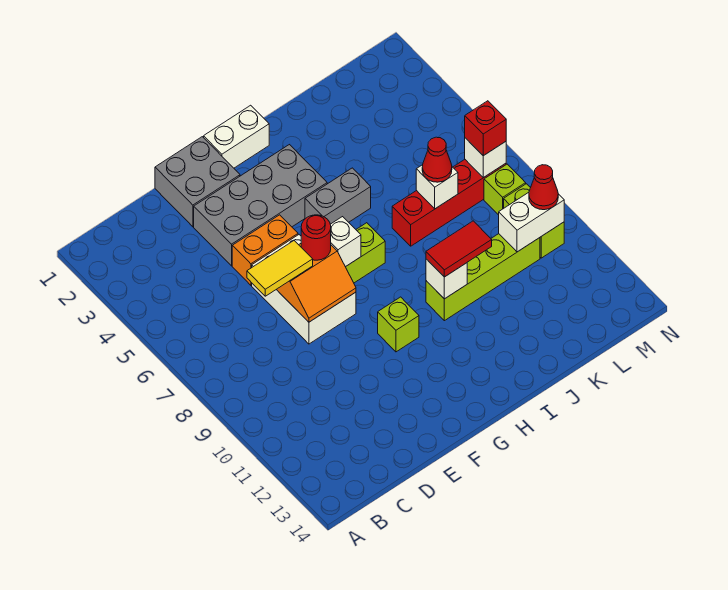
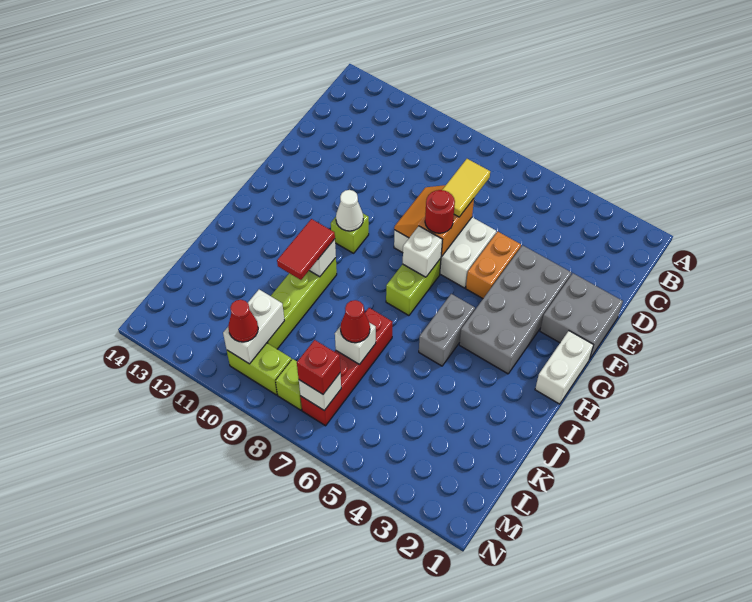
none -> white 1x1 cone [336,190,363,231]

